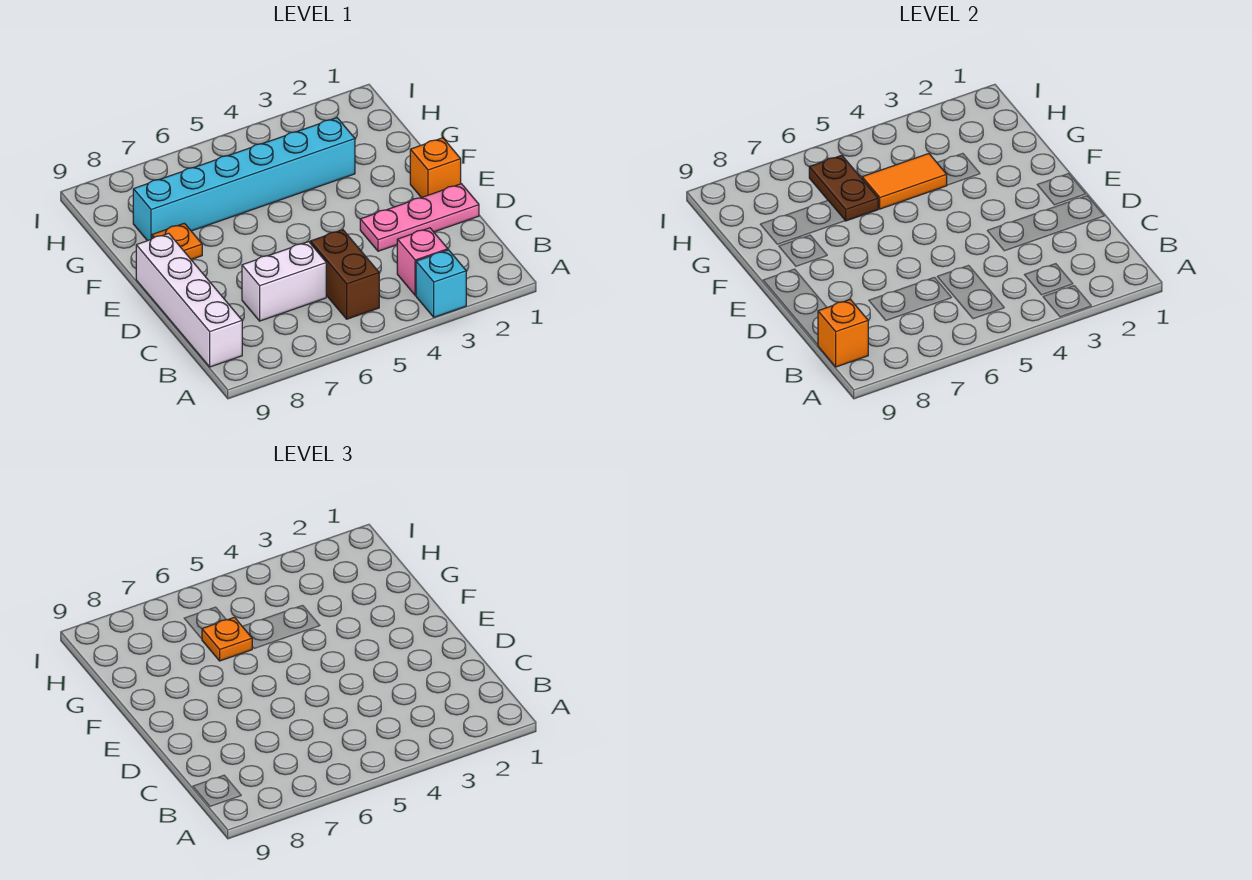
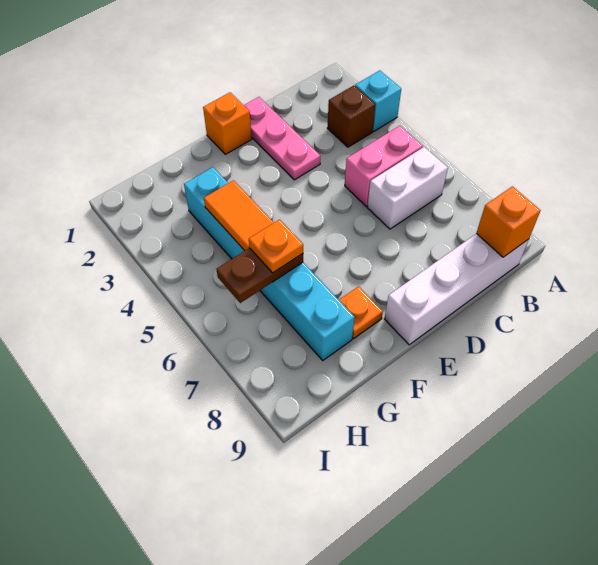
pink 1x1 brick [397,228,448,295] -> brown 1x1 brick [327,86,375,147]
brown 1x2 brick [310,230,379,319] -> pink 1x2 brick [345,126,423,206]
white 1x2 brick [242,242,326,321] -> white 1x2 brick turned to [367,147,448,229]

